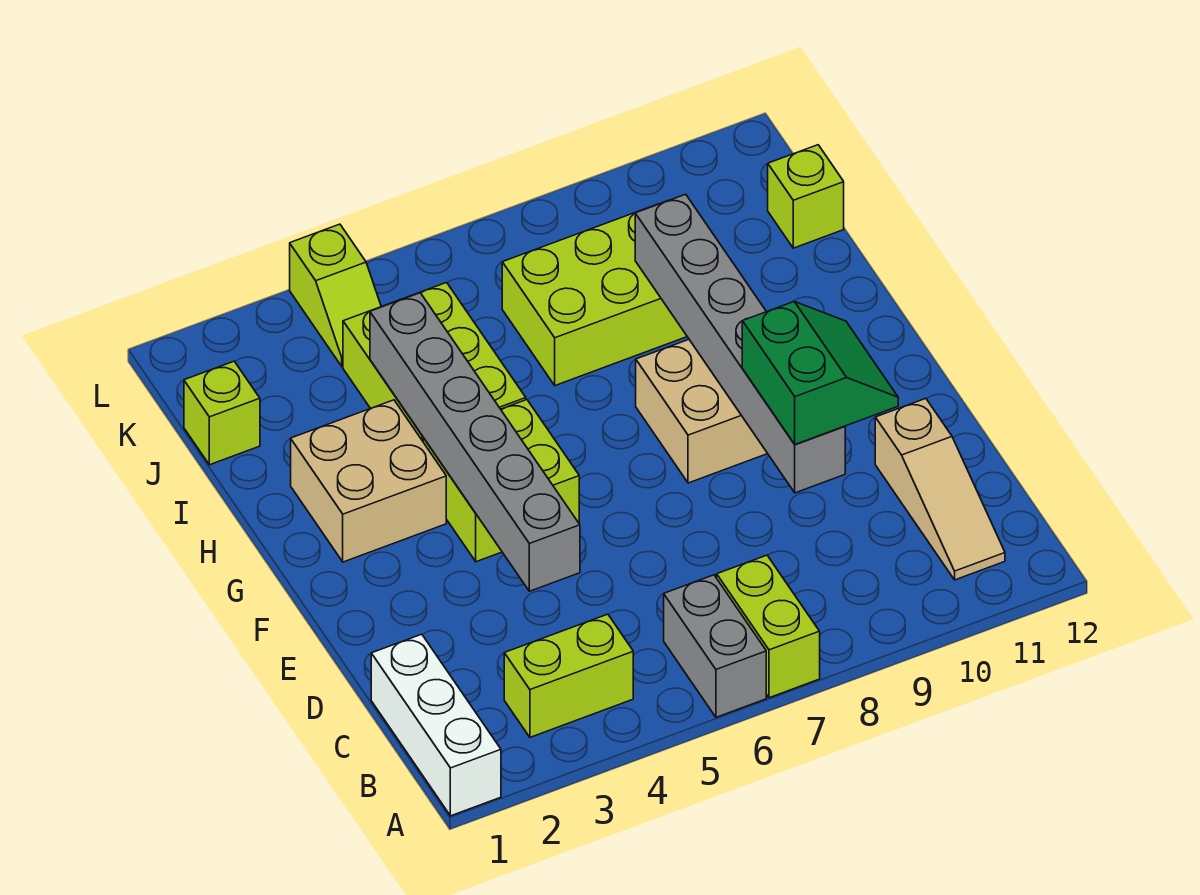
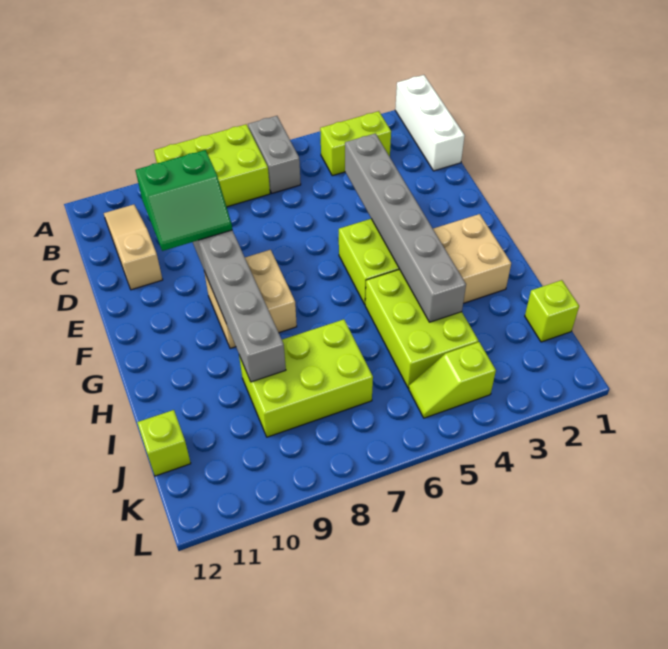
lime 1x2 brick [717,555,820,698] -> lime 2x3 brick [154,124,270,207]
green 2x2 slope [742,302,898,444] -> green 2x2 slope turned to [135,150,232,251]
lime 1x2 slope [290,224,381,367] -> lime 1x2 slope turned to [409,342,496,418]

